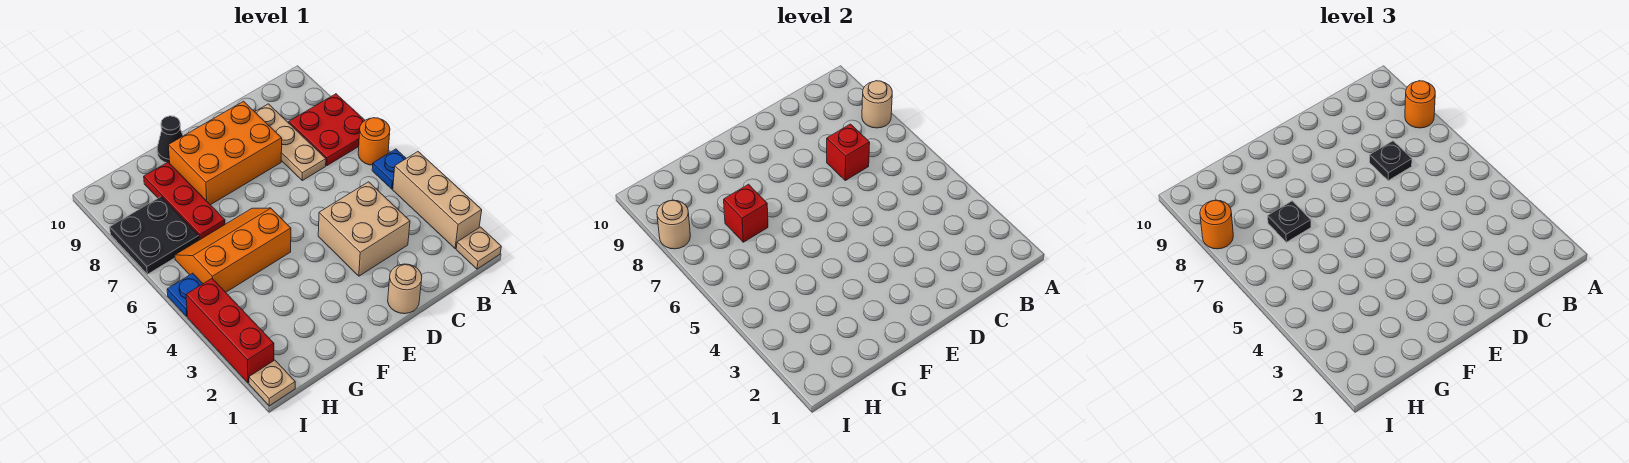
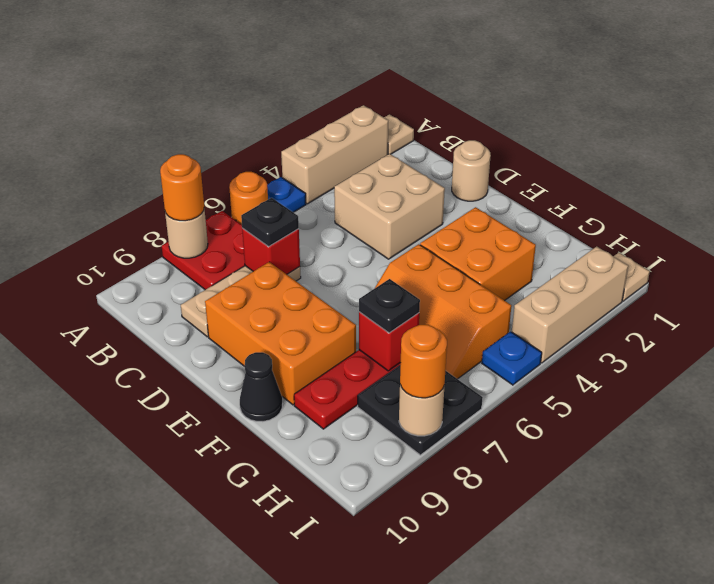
none -> orange 2x2 brick [420,207,536,301]
red 1x3 brick [186,279,274,383] -> tan 1x3 brick [512,247,628,363]

